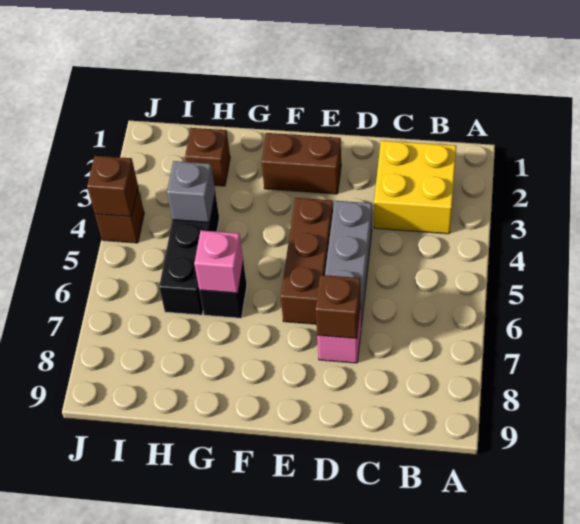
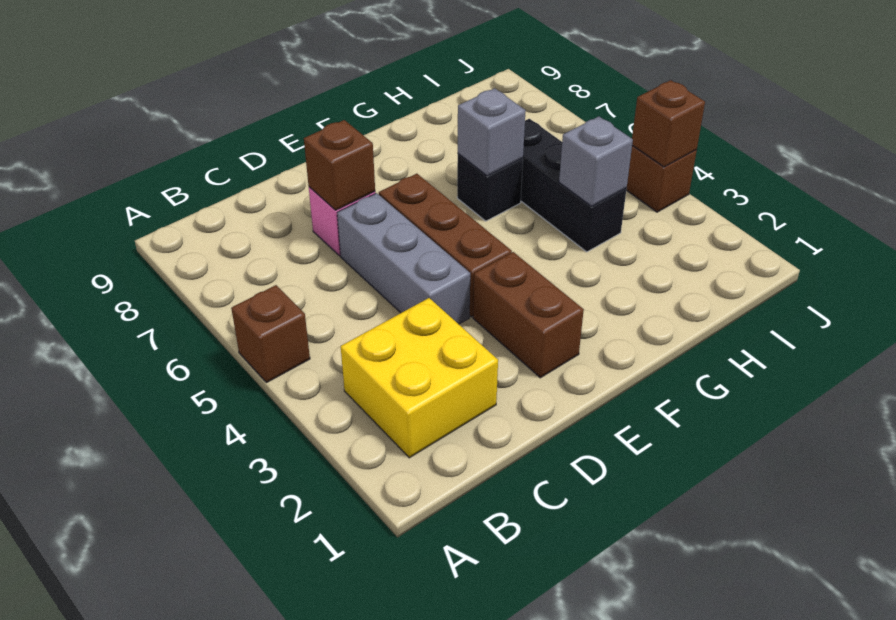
brown 1x2 brick [261,133,341,194] -> brown 1x2 brick turned to [473,252,584,378]
pink 1x1 brick [194,230,243,293] -> grey 1x1 brick [458,88,526,176]
brown 1x1 brick [185,128,230,186] -> brown 1x1 brick moved to [231,285,310,383]

